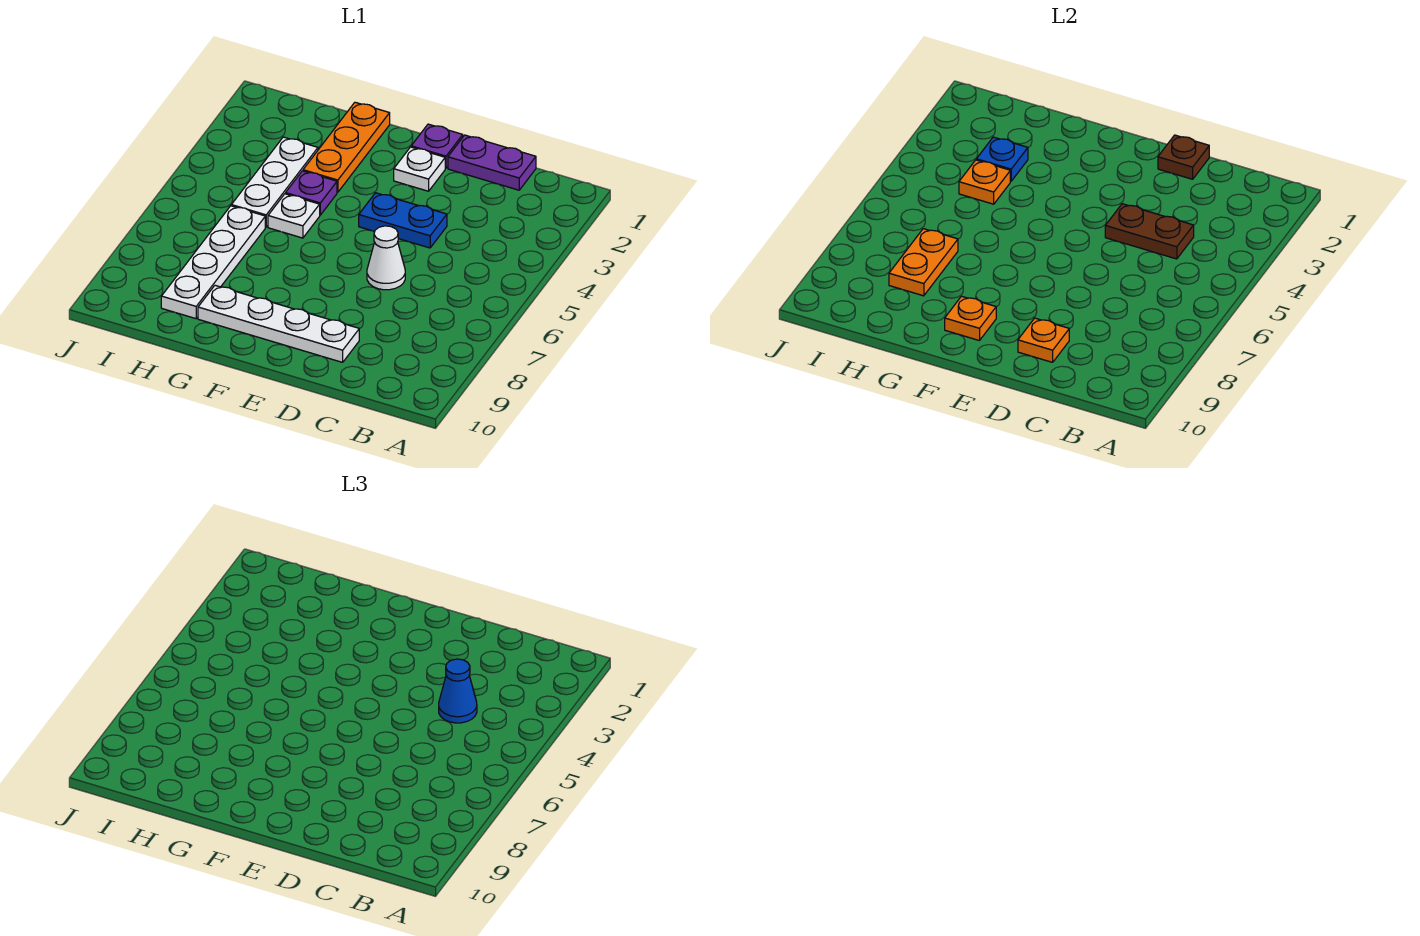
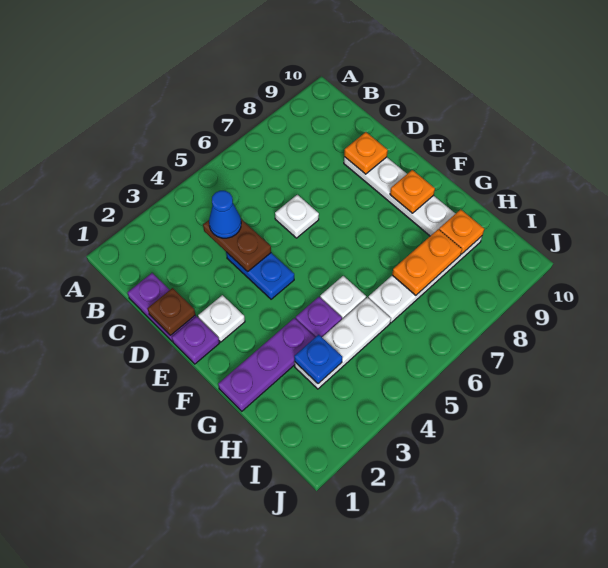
white 1x1 cone [367,226,405,290] -> white 1x1 plate [275,195,319,238]
orange 1x3 plate [303,102,390,192] -> purple 1x3 plate [218,318,315,411]
orange 1x1 plate [959,160,1010,204] -> orange 1x1 plate moved to [439,209,484,254]

